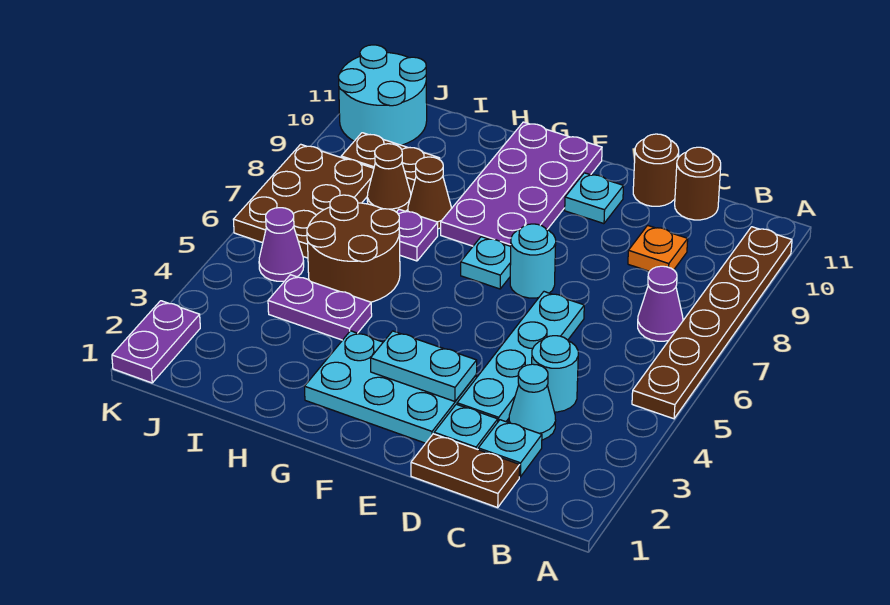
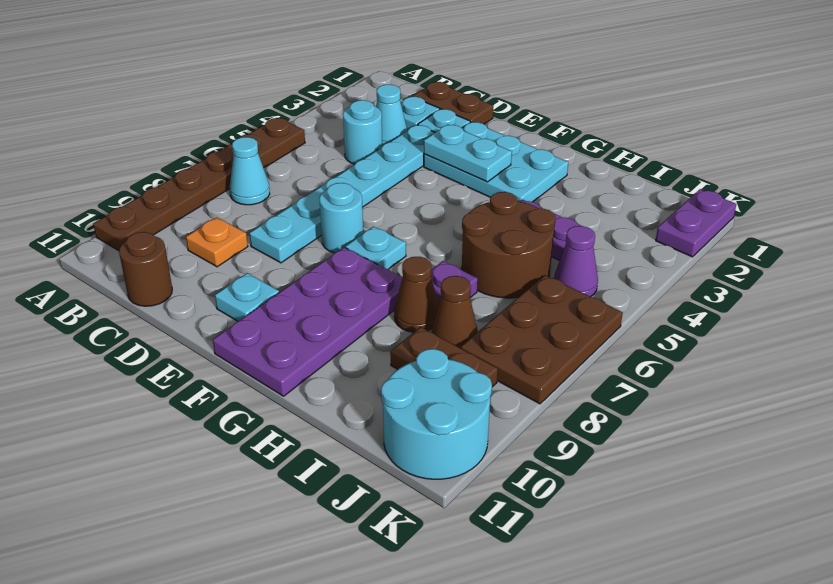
purple 1x1 cone [638,266,683,341] -> cyan 1x1 cone [230,137,270,205]
cyan 1x4 plate [457,292,584,422] -> cyan 1x6 plate [249,125,435,263]
brown 1x1 round brick [633,134,679,206] -> none

